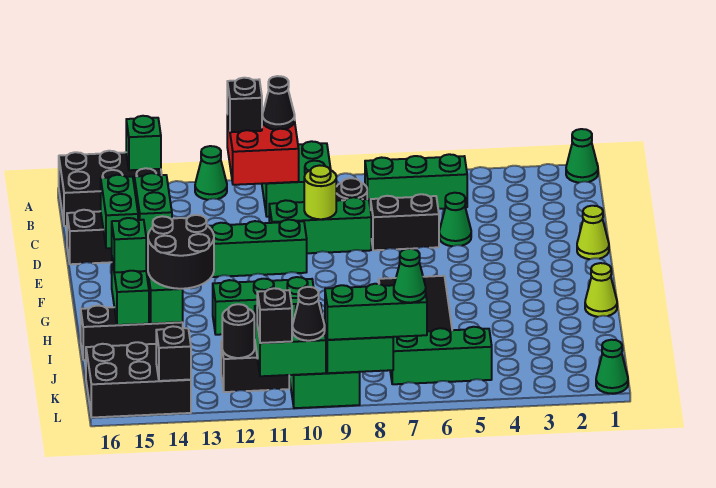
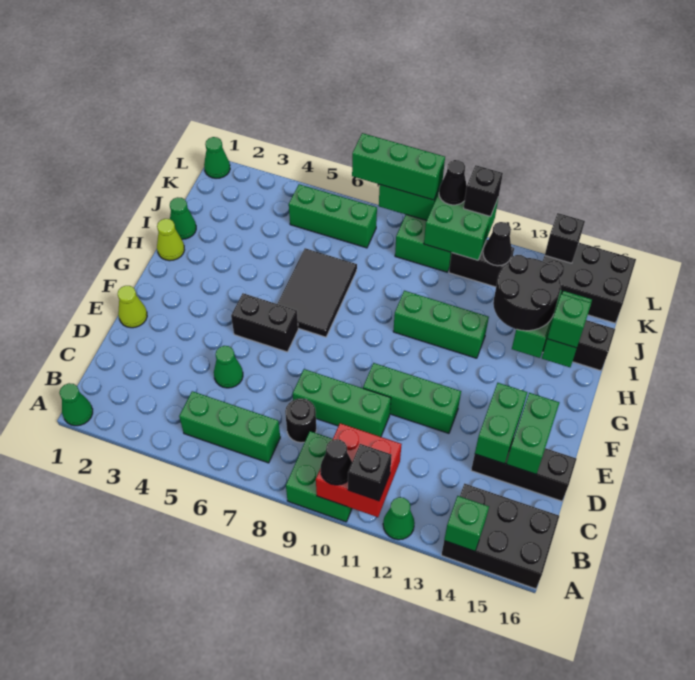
black 1x2 brick [371,194,439,250] -> black 1x2 brick moved to [231,293,298,352]
lime 1x1 round brick [304,165,336,219] -> none
black 1x1 round brick [222,304,254,358] -> black 1x1 cone [483,222,512,266]
green 1x1 cone [394,249,426,303] -> green 1x1 cone moved to [170,197,196,239]

